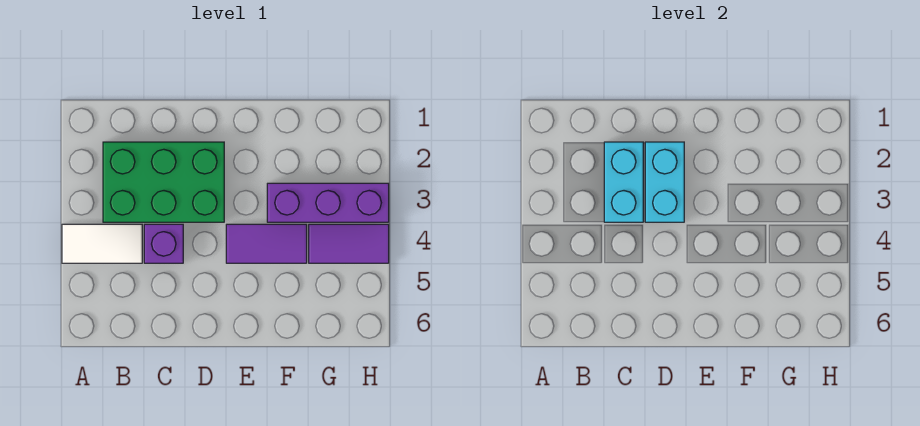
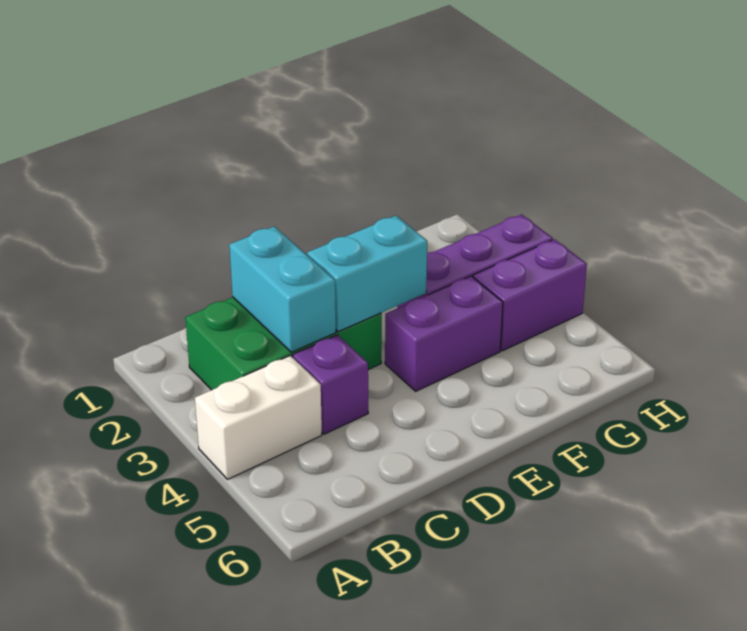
white 1x2 tile [62,224,142,263] -> white 1x2 brick [195,356,322,479]
cyan 1x2 brick [645,142,684,222] -> cyan 1x2 brick turned to [307,216,427,332]
purple 1x2 tile [226,224,307,263] -> purple 1x2 brick [385,276,503,391]
purple 1x2 tile [309,224,389,263] -> purple 1x2 brick [473,239,587,351]

